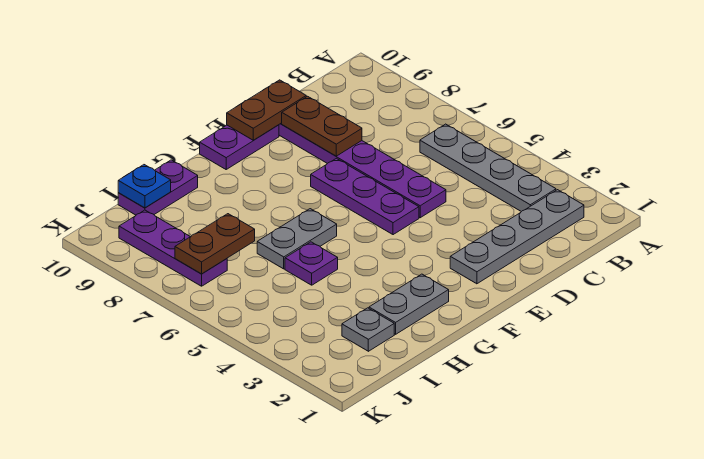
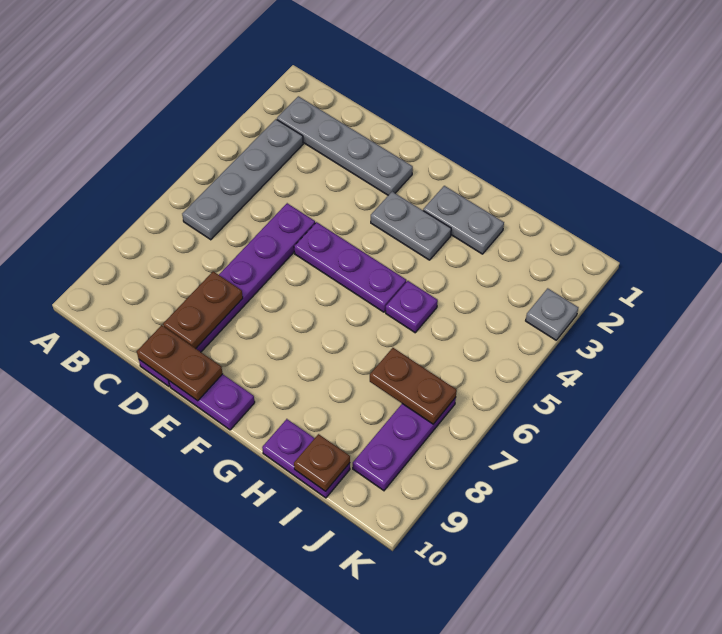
purple 1x3 plate [311,158,419,235] -> purple 1x3 plate turned to [294,222,406,312]
grey 1x2 plate [257,209,337,269] -> grey 1x2 plate moved to [371,192,451,260]
grey 1x1 plate [342,308,394,351] -> grey 1x1 plate moved to [526,288,579,340]
blue 1x1 plate [118,165,171,208] -> brown 1x1 plate [294,434,350,491]

